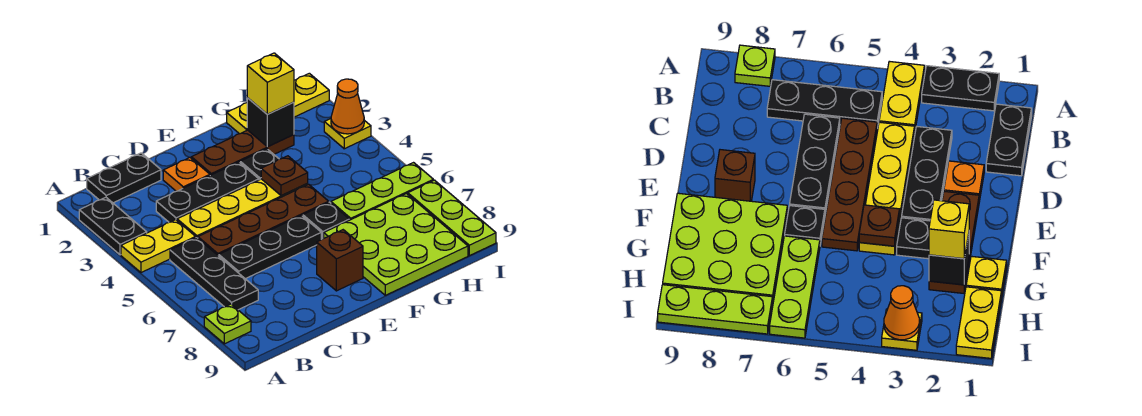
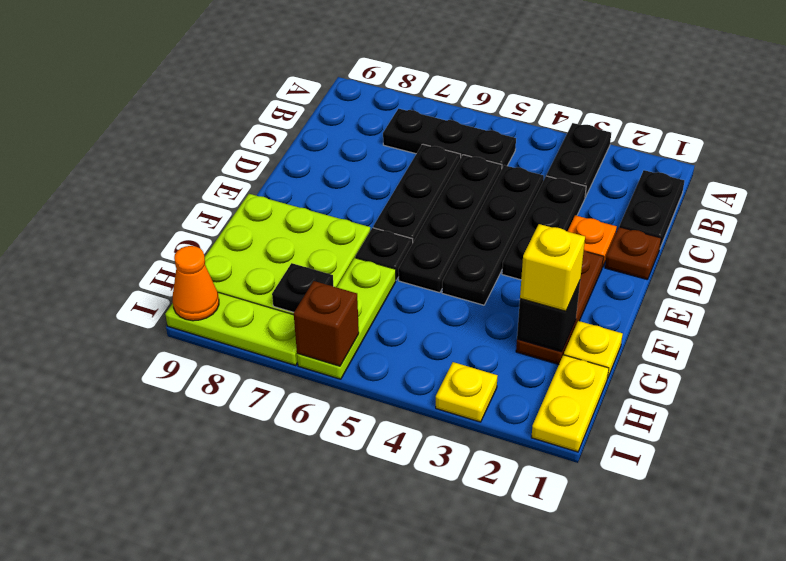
black 1x2 plate [79,197,147,255] -> black 1x2 plate turned to [546,123,611,197]
yellow 1x2 plate [121,220,196,273] -> none
lime 1x1 plate [204,304,251,344] -> none
yellow 1x4 plate [177,179,308,238] -> black 1x4 plate [442,165,544,305]
brown 1x4 plate [198,184,329,256] -> black 1x4 plate [398,155,502,293]
brown 1x1 brick [317,230,363,291] -> brown 1x1 brick moved to [294,281,359,366]
black 1x1 plate [240,149,279,180] -> black 1x1 plate moved to [272,263,333,313]
brown 1x1 plate [261,156,308,196] -> brown 1x1 plate moved to [605,227,661,280]
orange 1x1 cone [331,79,364,134] -> orange 1x1 cone moved to [173,246,219,321]

